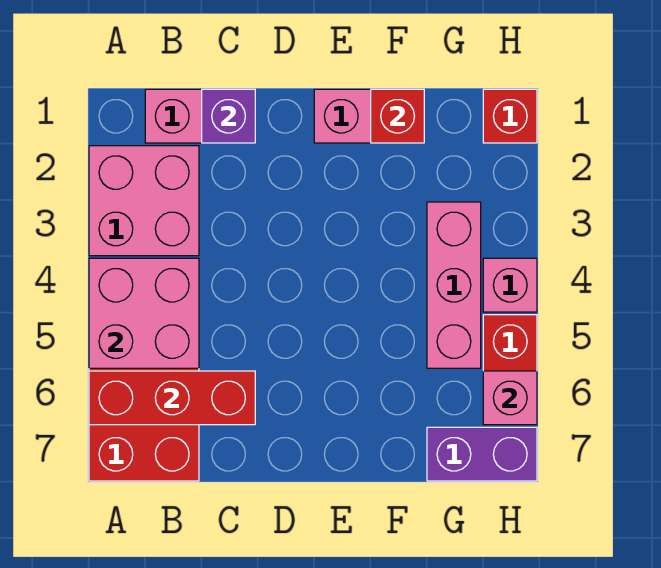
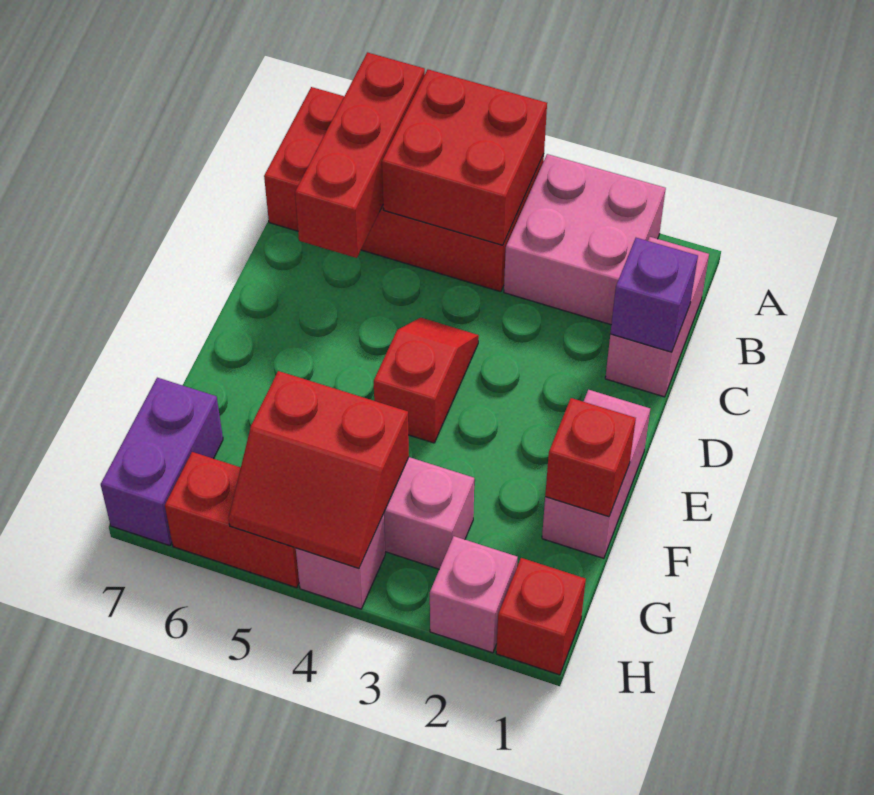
pink 2x2 brick [89,258,199,368] -> red 2x2 brick [382,70,547,245]
none -> red 1x2 slope [374,318,479,443]
none -> red 2x2 slope [229,371,409,569]
pink 1x1 brick [483,371,537,425] -> pink 1x1 brick moved to [430,536,518,653]

